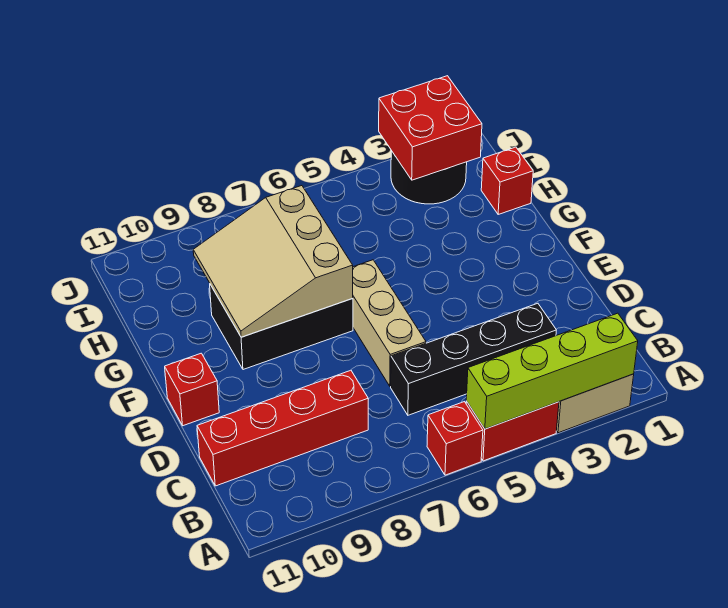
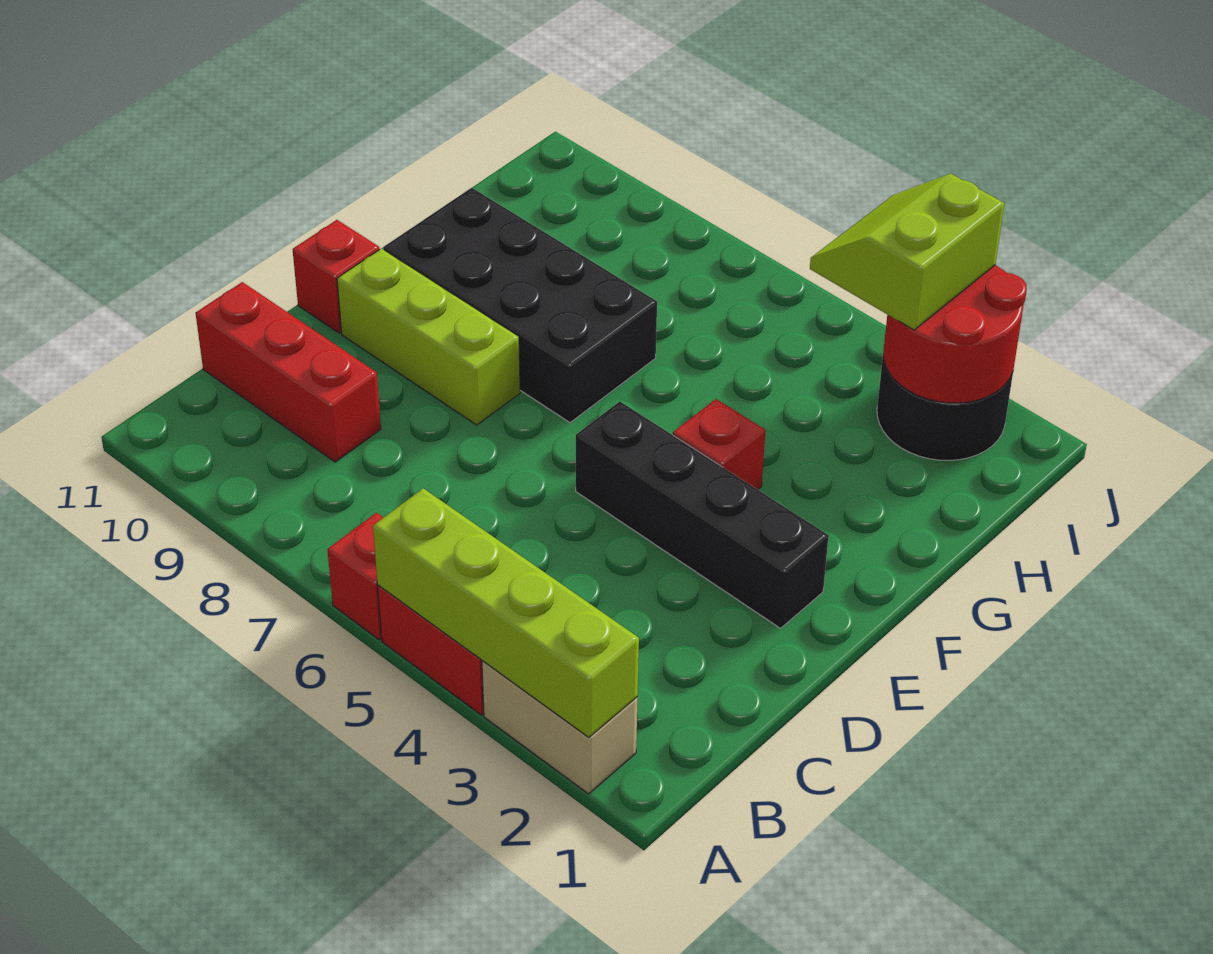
black 1x4 brick [391,303,556,415] -> black 1x4 brick moved to [576,401,829,628]
red 1x4 brick [197,370,368,486] -> red 1x3 brick [196,282,381,462]
tan 1x3 brick [353,260,426,386] -> none
none -> lime 1x3 brick [337,248,520,425]
black 2x3 brick [210,285,353,370] -> black 2x4 brick [384,188,657,423]
tan 3x3 slope [193,186,353,337] -> none
red 1x1 brick [481,147,533,214] -> red 1x1 brick moved to [673,399,765,490]
red 2x2 brick [379,76,482,180] -> red 2x2 round brick [883,265,1027,403]
none -> lime 2x2 slope [810,174,1004,330]

